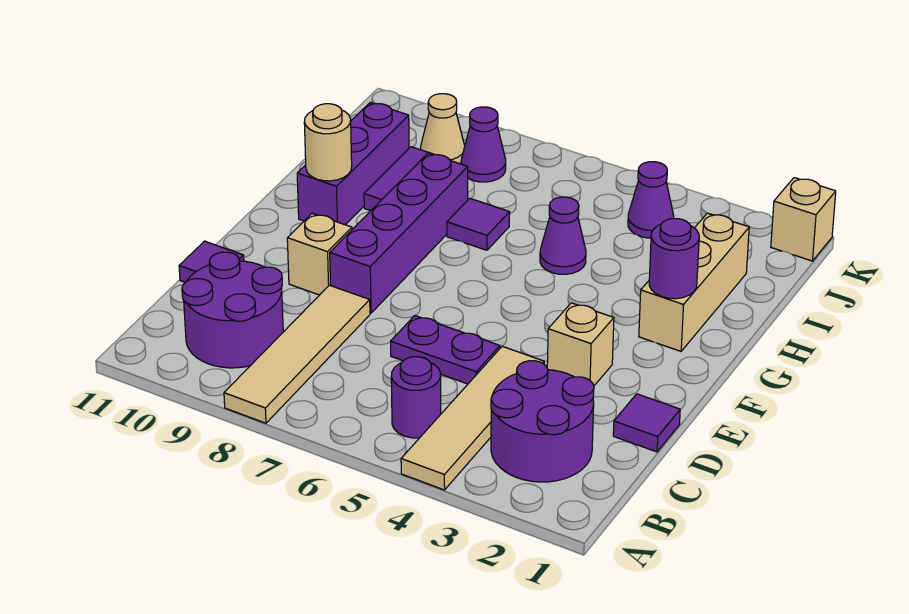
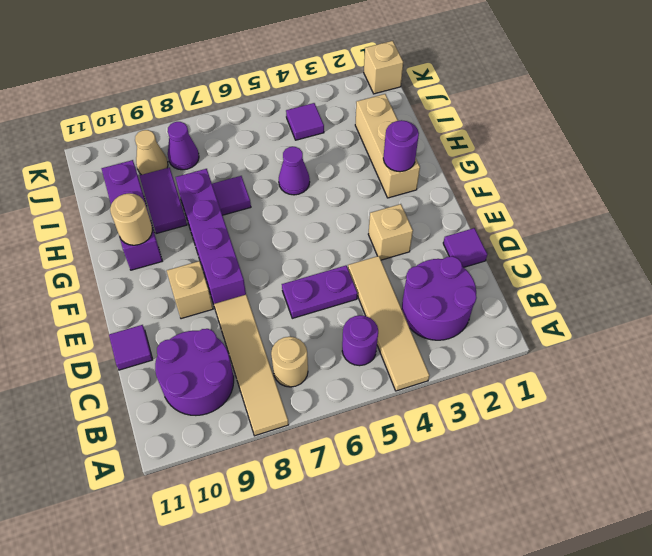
none -> tan 1x1 round brick [271,337,308,387]
purple 1x1 cone [628,162,674,238] -> purple 1x1 tile [286,103,324,140]

